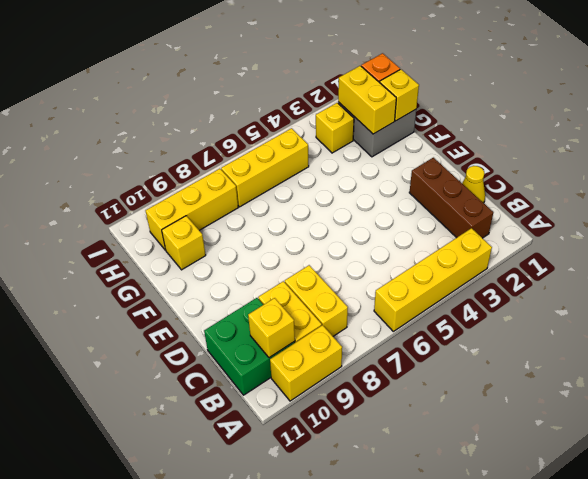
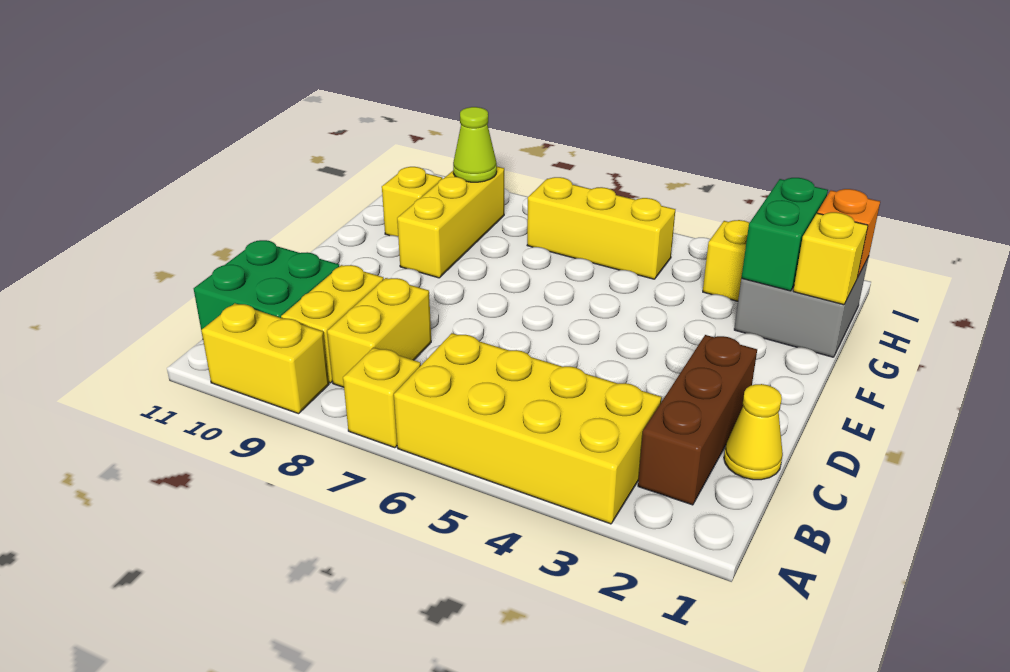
yellow 1x4 brick [374,228,492,331] -> yellow 2x4 brick [394,333,662,524]
yellow 1x1 brick [248,298,295,358] -> yellow 1x1 brick moved to [343,348,421,448]
yellow 1x2 brick [338,66,396,134] -> green 1x2 brick [742,178,828,291]
yellow 1x3 brick [145,169,238,250] -> yellow 1x3 brick turned to [397,167,504,278]
none -> lime 1x1 cone [453,107,497,182]

